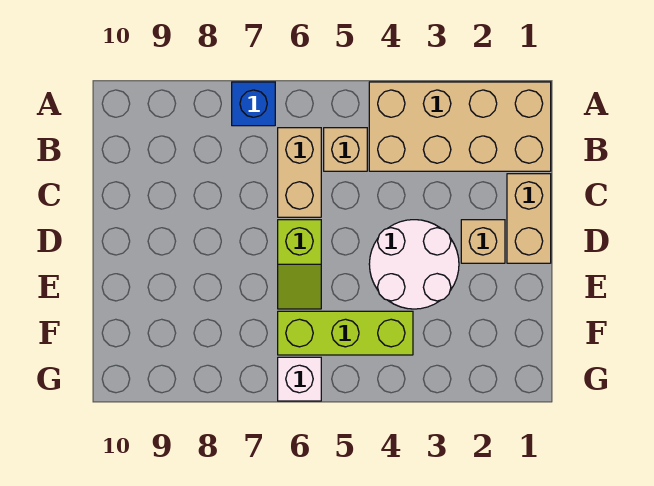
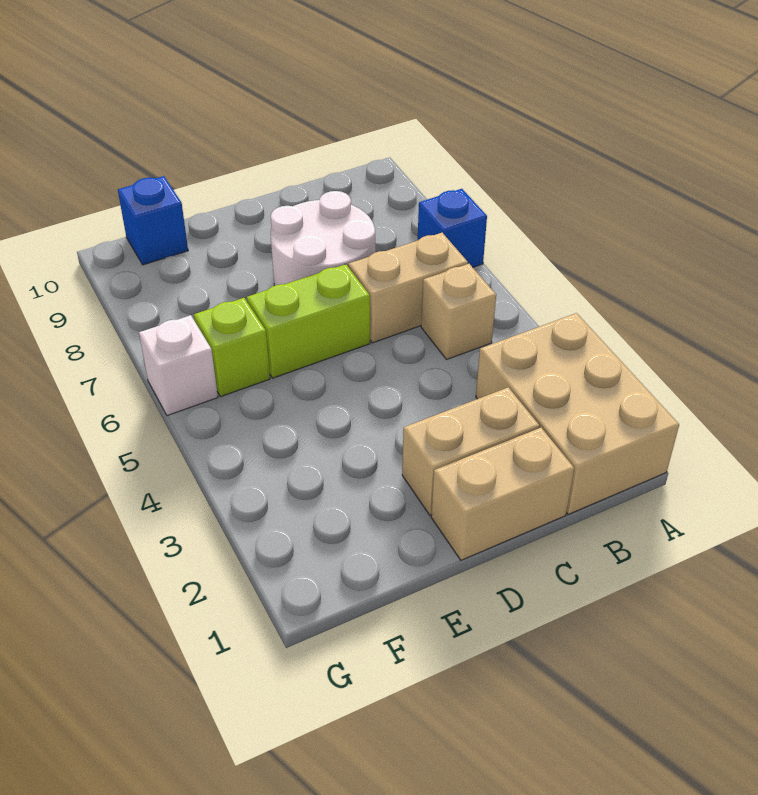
tan 2x4 brick [369,82,551,171] -> tan 2x3 brick [476,313,679,514]
tan 1x1 brick [461,220,505,263] -> tan 1x2 brick [402,387,539,515]
white 2x2 round brick [369,220,459,309] -> white 2x2 round brick moved to [271,191,375,286]
lime 1x2 slope [278,220,321,309] -> lime 1x2 brick [247,264,370,378]
lime 1x3 brick [278,311,413,355] -> lime 1x1 brick [194,298,270,397]
none -> blue 1x1 brick [118,176,188,265]

